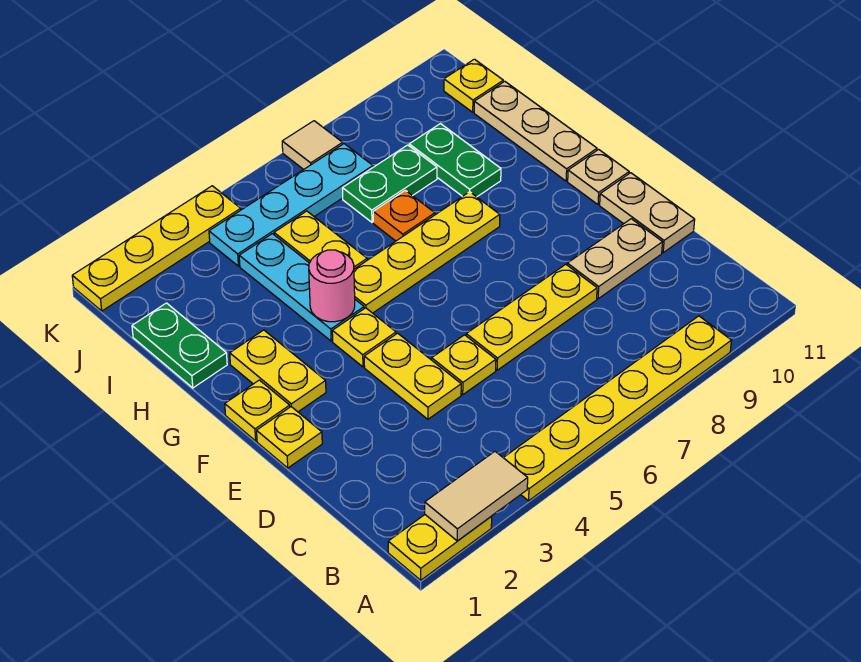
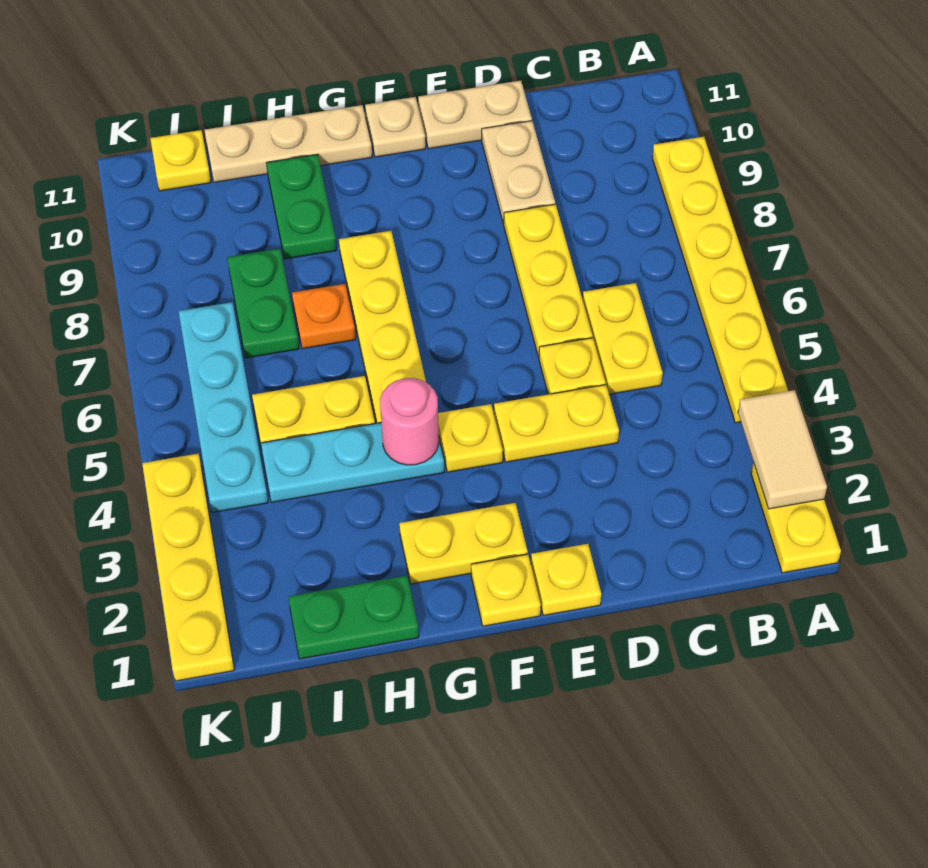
none -> yellow 1x2 plate [583,283,663,394]
green 1x2 plate [409,124,501,197] -> green 1x2 plate turned to [266,154,337,259]
tan 1x1 tile [282,121,343,169] -> none

